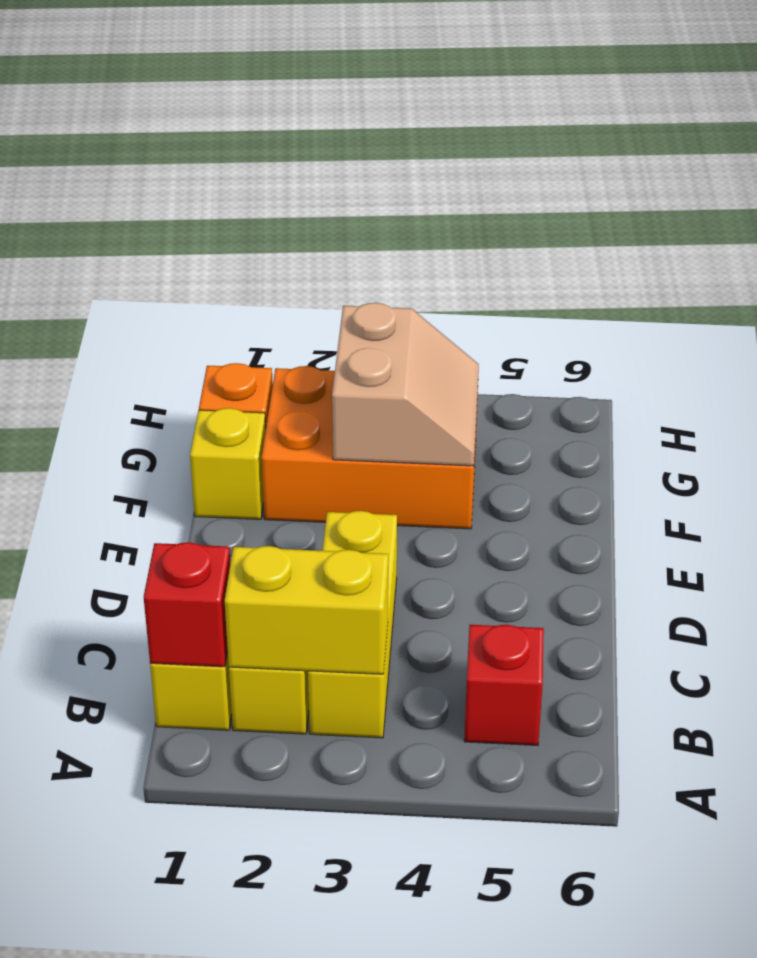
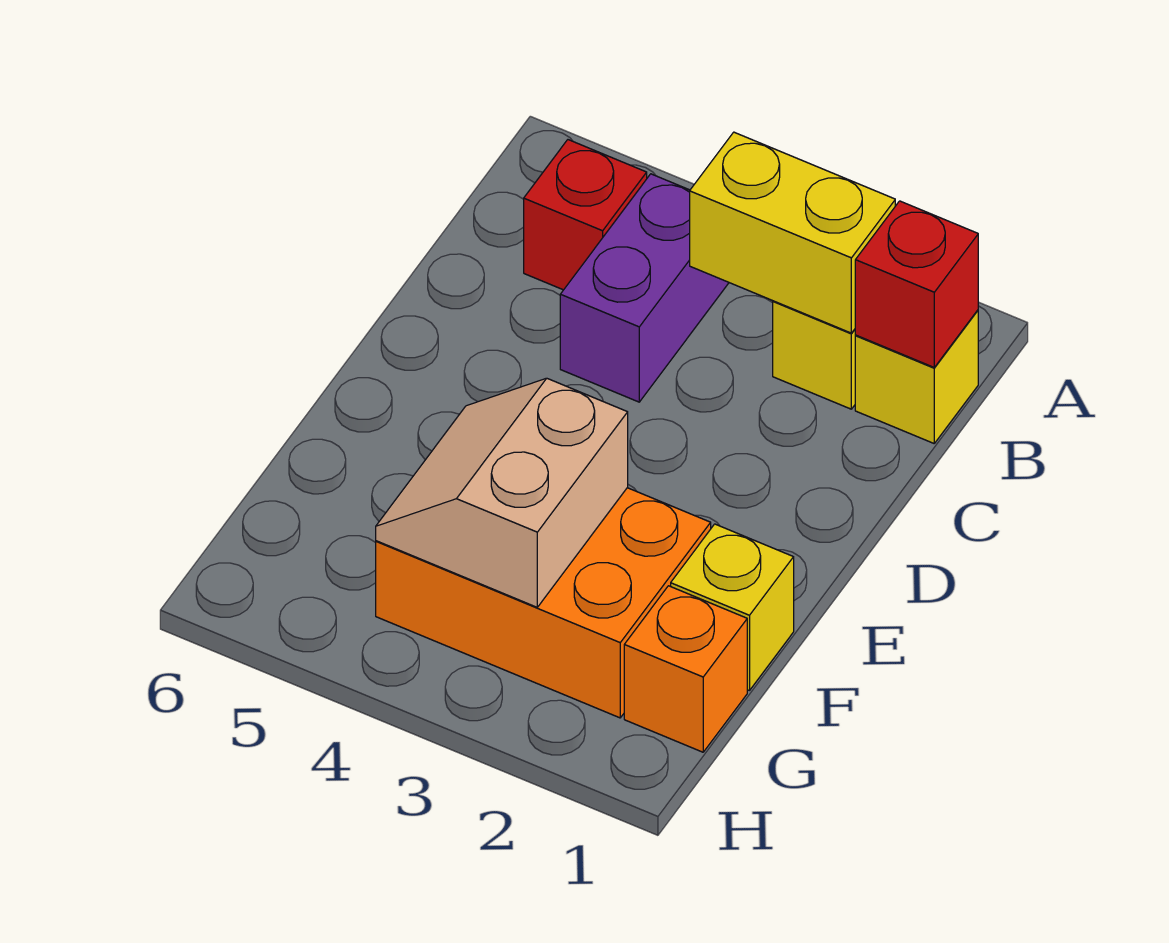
yellow 1x3 brick [308,511,397,738] -> none
none -> purple 1x2 brick [560,174,729,402]

